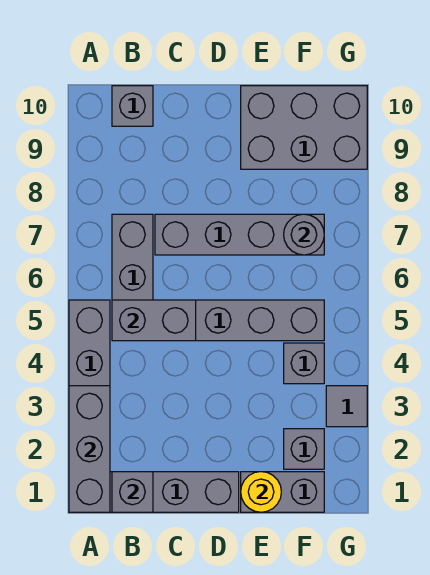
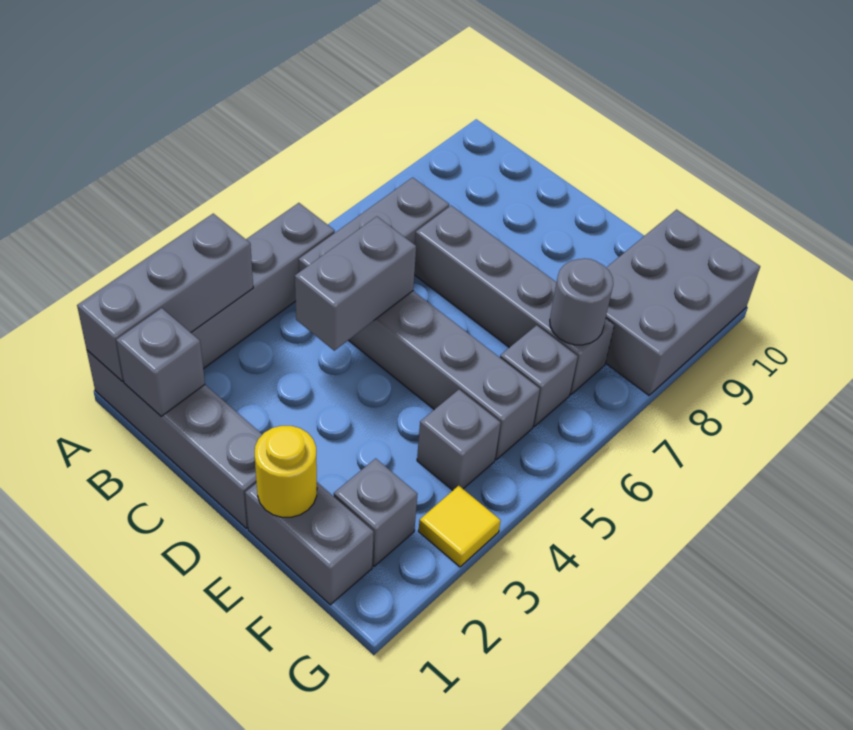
grey 1x2 brick [112,300,196,341] -> grey 1x2 brick turned to [295,217,416,351]
grey 1x1 brick [112,86,153,126] -> grey 1x1 brick moved to [500,325,578,426]
grey 2x3 brick [241,86,367,169] -> grey 2x3 brick turned to [605,210,760,395]
grey 1x1 tile [326,386,367,427] -> yellow 1x1 tile [418,486,501,567]

